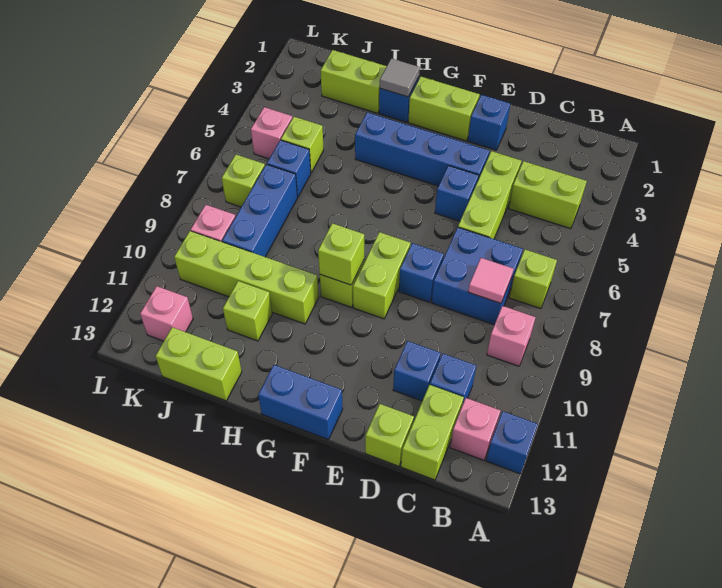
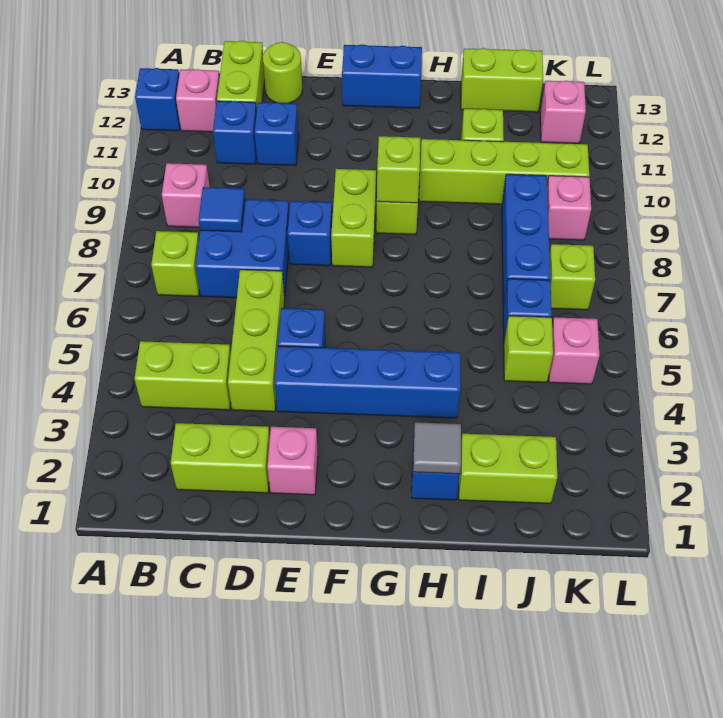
pink 1x1 tile [468,258,513,303] -> blue 1x1 tile [199,187,245,232]
lime 1x1 brick [365,404,414,466] -> lime 1x1 round brick [263,42,303,103]
blue 1x1 brick [468,95,510,150] -> pink 1x1 brick [267,427,318,495]
lime 1x2 brick [408,77,480,141] -> lime 1x2 brick moved to [171,423,270,493]

